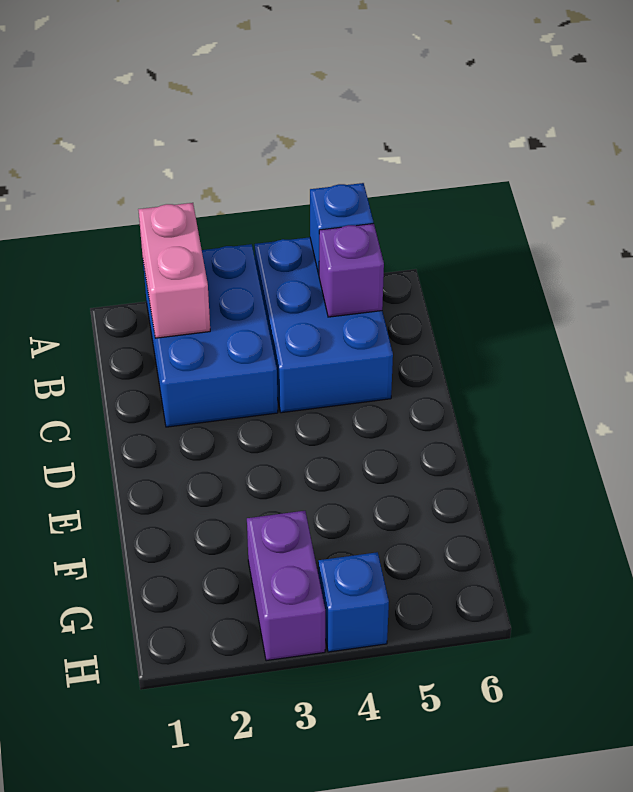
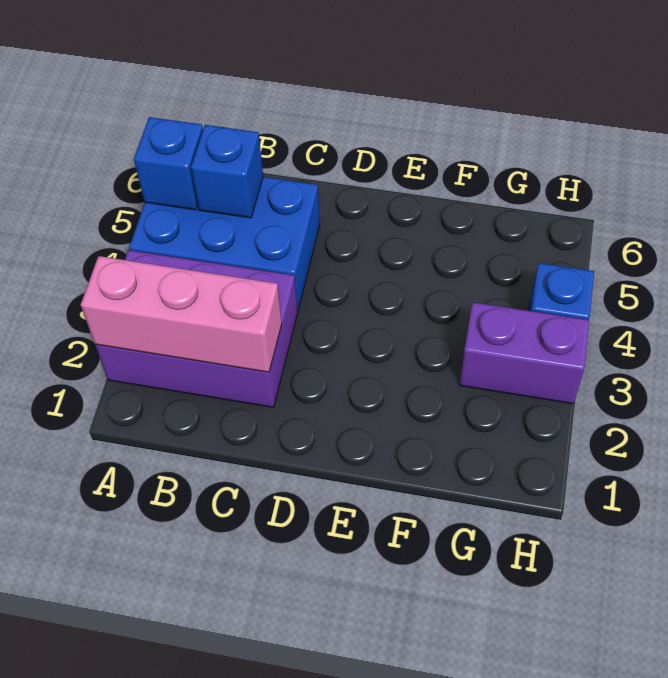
blue 2x3 brick [143,244,278,427] -> purple 2x3 brick [95,250,298,407]
pink 1x2 brick [138,203,210,338] -> pink 1x3 brick [81,256,282,372]
purple 1x1 brick [319,223,384,317] -> blue 1x1 brick [191,125,263,218]

